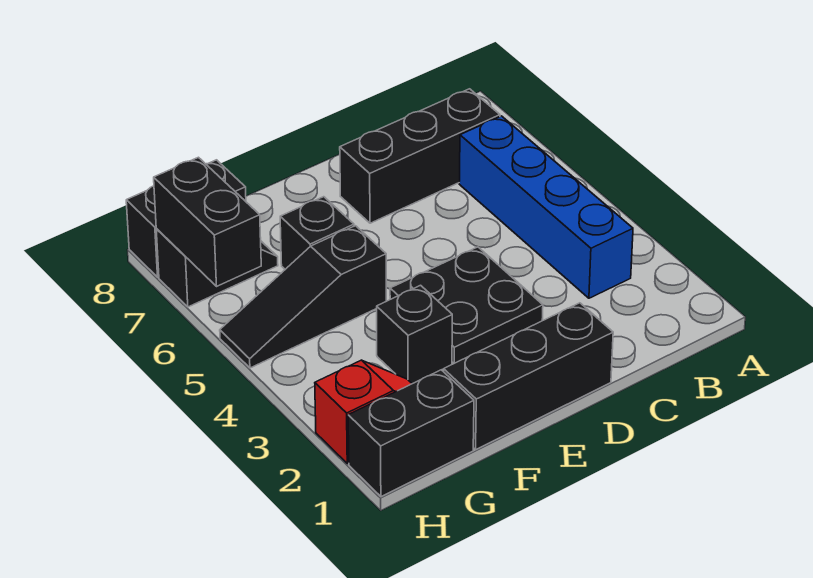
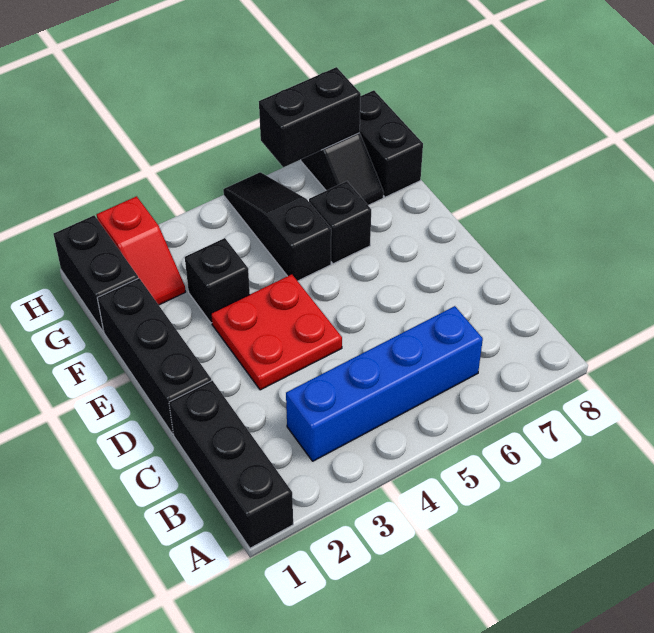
black 1x3 brick [340,89,500,223] -> black 1x3 brick moved to [169,381,293,548]
black 2x2 plate [390,247,543,363] -> red 2x2 plate [211,274,342,390]

